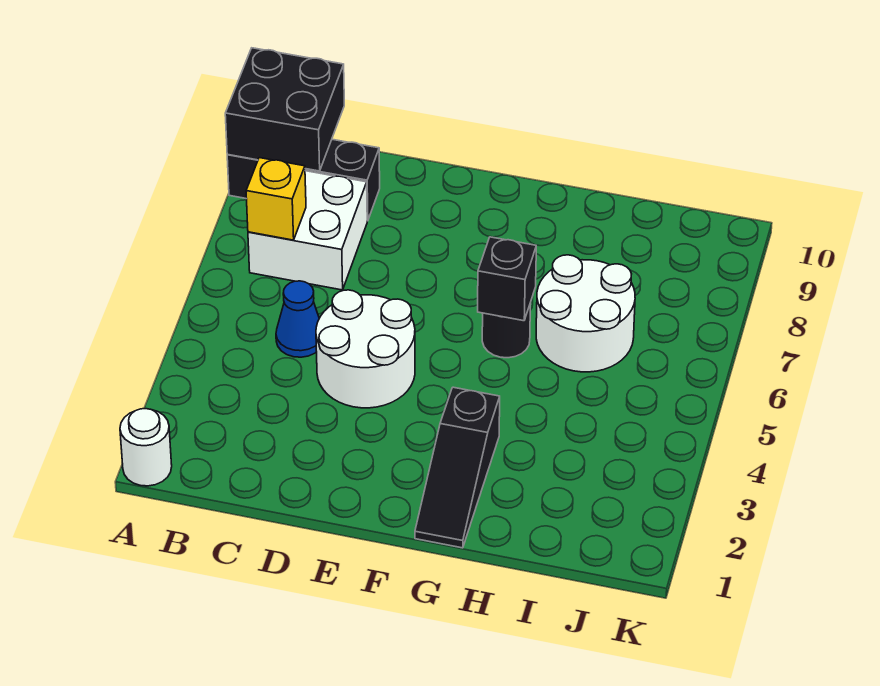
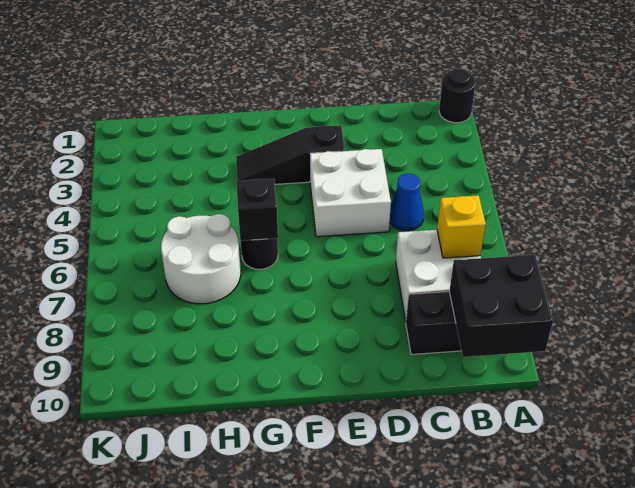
white 1x1 round brick [120,409,172,486] -> black 1x1 round brick [439,68,476,123]
white 2x2 round brick [316,290,415,408] -> white 2x2 brick [310,149,391,237]
black 1x3 slope [415,387,500,548] -> black 1x3 slope turned to [236,125,345,184]

